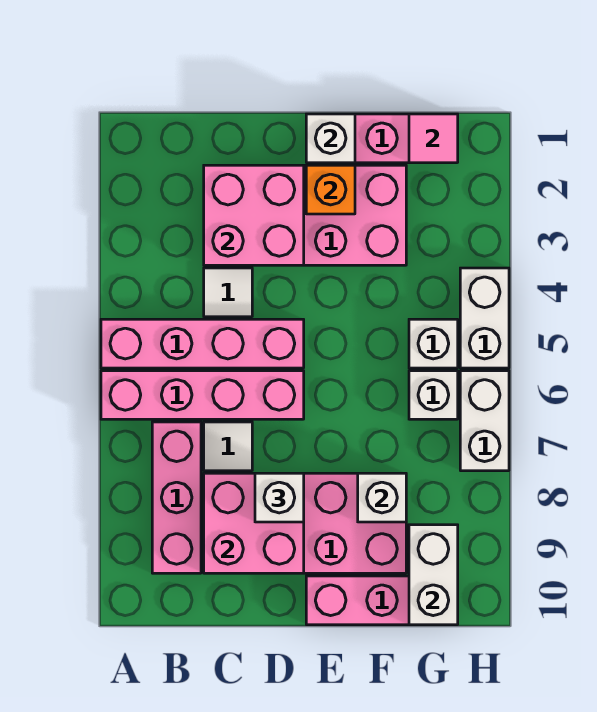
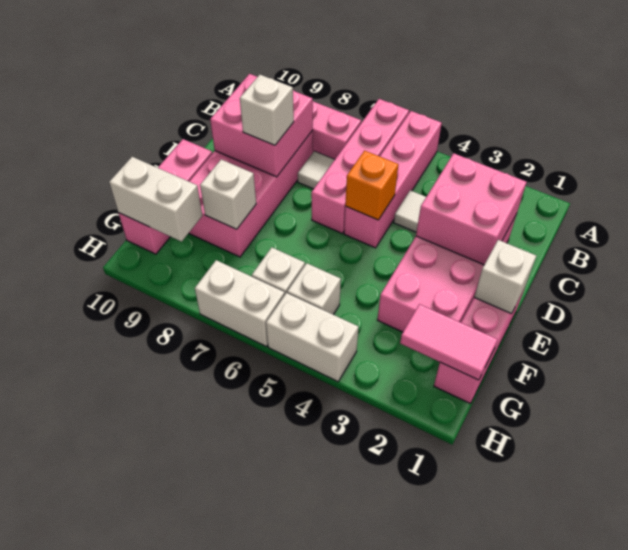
orange 1x1 brick [306,165,355,214] -> orange 1x1 brick moved to [345,151,398,220]
pink 1x1 tile [409,114,458,163] -> pink 1x2 tile [400,304,498,380]

